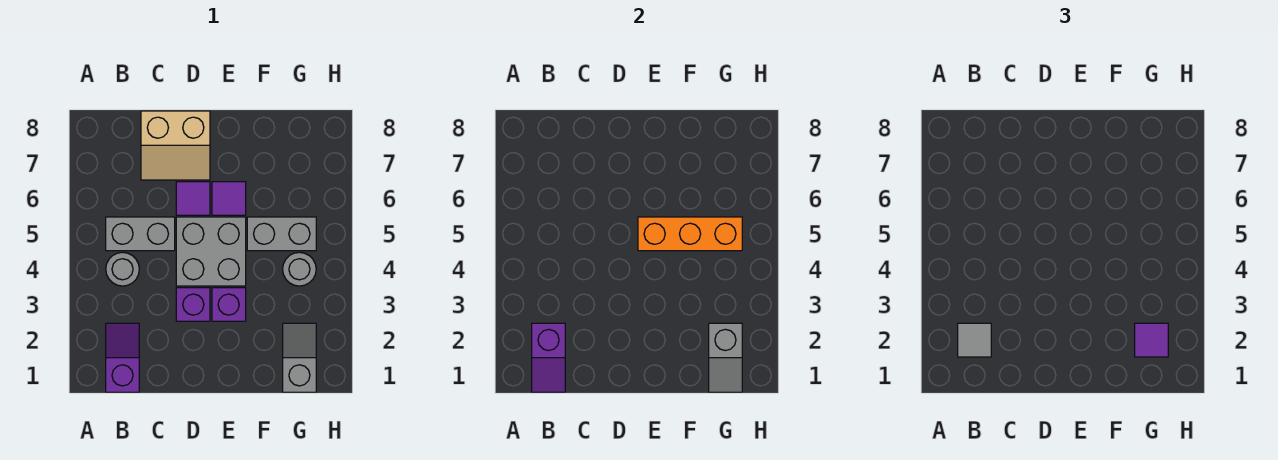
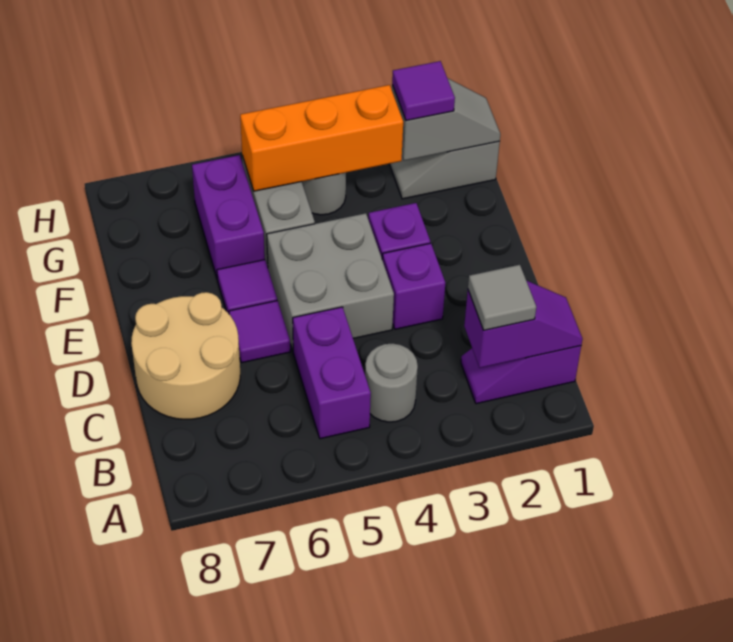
grey 1x2 brick [106,217,175,251] -> purple 1x2 brick [293,307,371,439]
tan 2x2 slope [141,111,210,180] -> tan 2x2 round brick [131,292,240,419]
orange 1x3 brick [638,217,742,251] -> orange 1x3 brick turned to [240,85,403,191]
none -> purple 1x2 brick [192,155,265,279]

